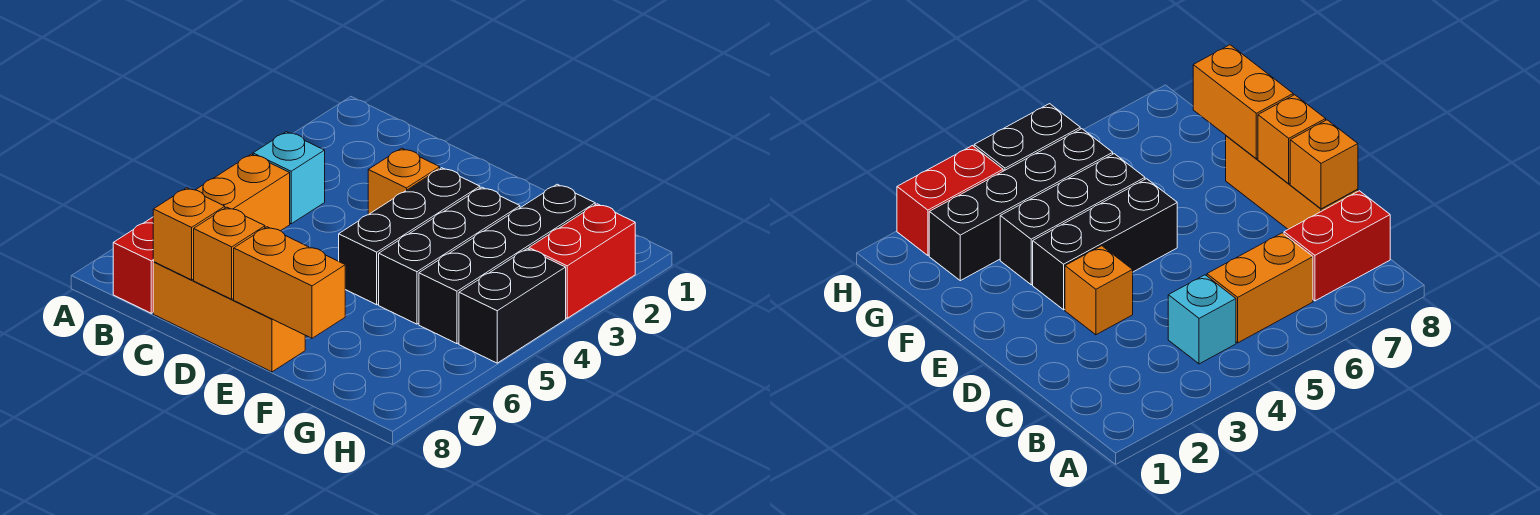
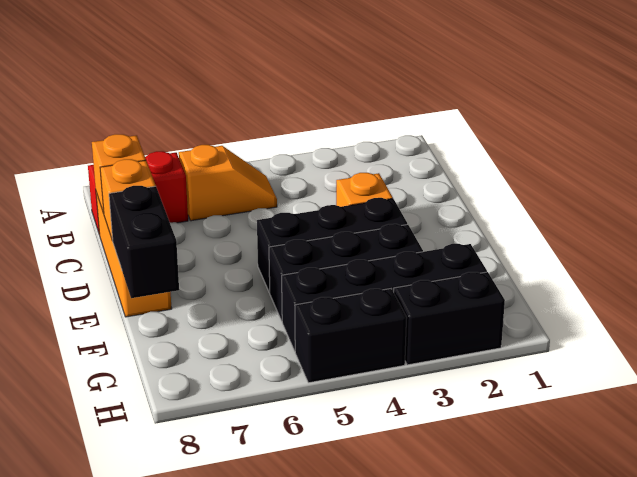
cyan 1x1 brick [253,132,325,224] -> none
orange 1x2 brick [196,154,290,231] -> orange 1x2 slope [179,145,277,221]
orange 1x2 brick [234,227,345,338] -> black 1x2 brick [109,186,179,298]
red 1x2 brick [529,204,635,318] -> black 1x2 brick [394,272,505,365]

